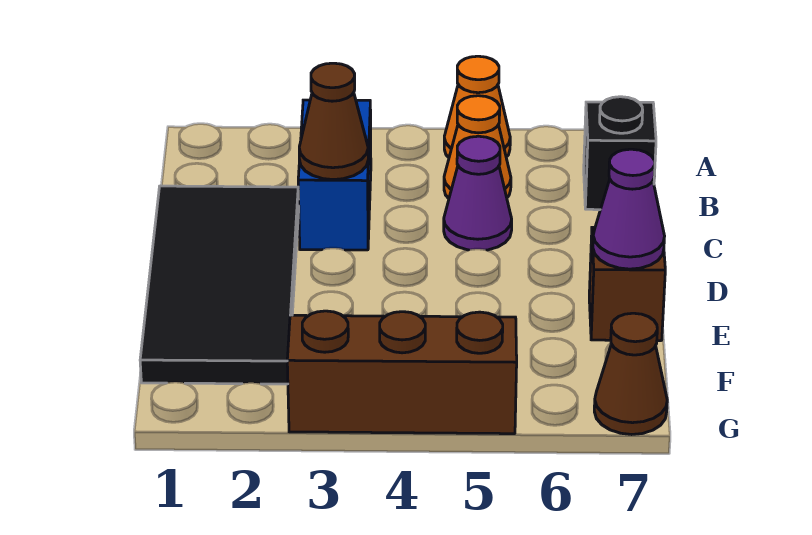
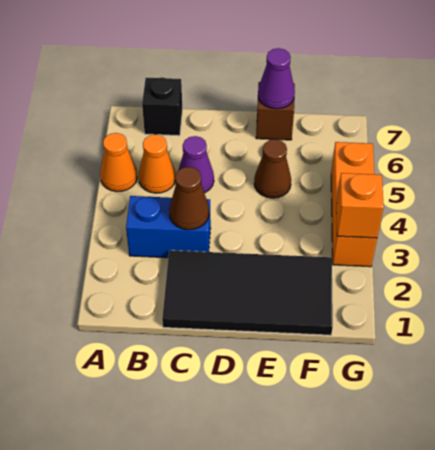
brown 1x3 brick [287,311,517,434] -> orange 1x3 brick [331,142,377,267]
none -> orange 1x1 brick [336,173,384,238]
brown 1x1 cone [594,313,667,435] -> brown 1x1 cone moved to [254,139,291,198]

